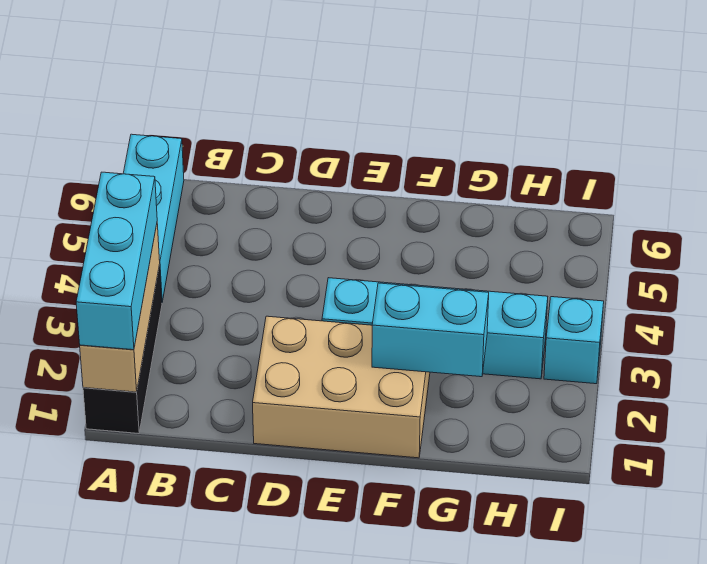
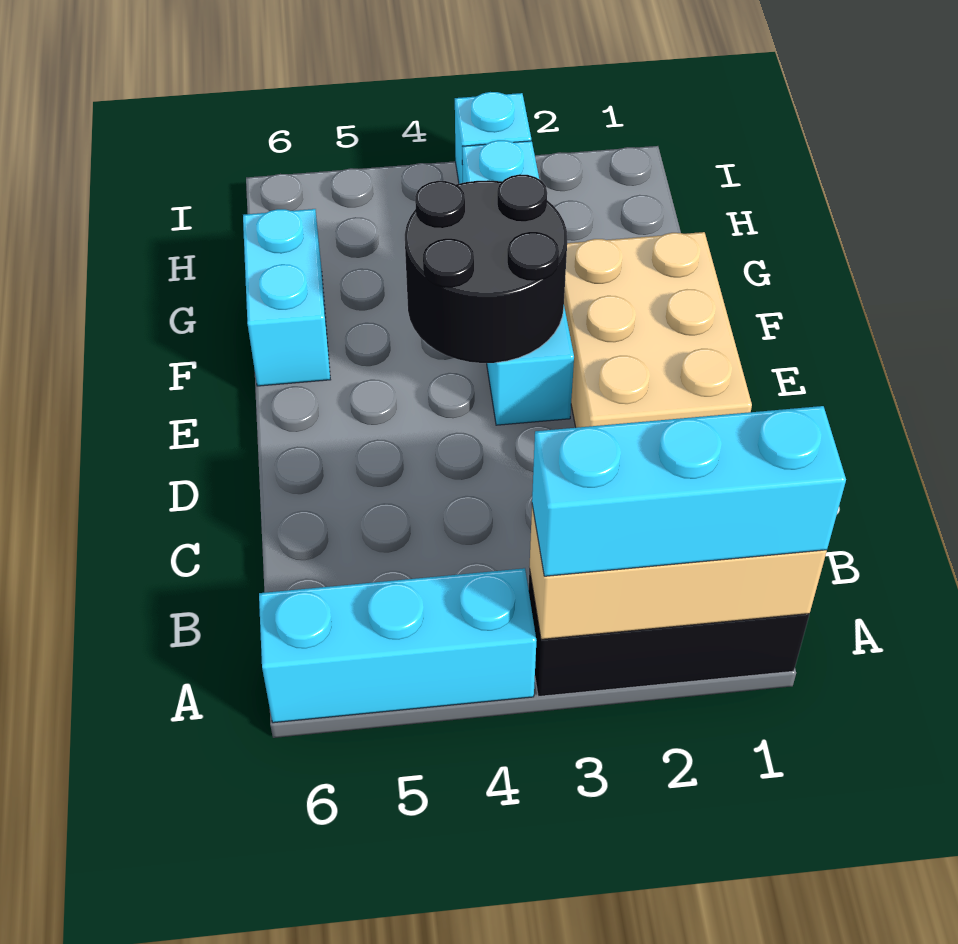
none -> black 2x2 round brick [405,174,567,363]
cyan 1x2 brick [372,283,489,377] -> cyan 1x2 brick moved to [243,209,330,386]

